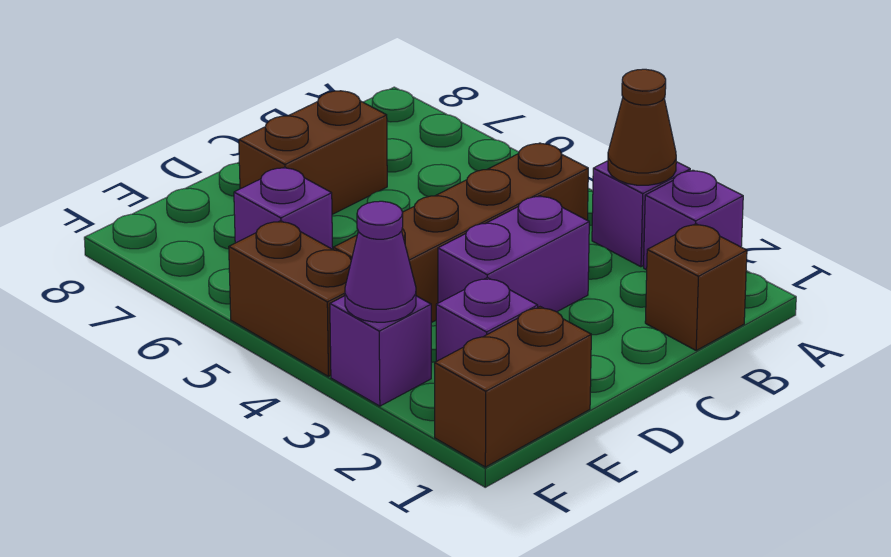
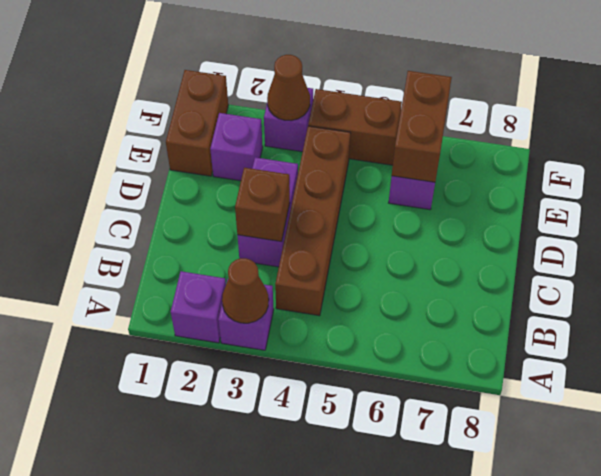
brown 1x1 brick [645,224,747,350] -> brown 1x1 brick moved to [235,168,290,242]
brown 1x2 brick [239,91,387,214] -> brown 1x2 brick moved to [392,71,452,182]
purple 1x1 cone [345,201,416,322] -> brown 1x1 cone [267,55,310,121]

